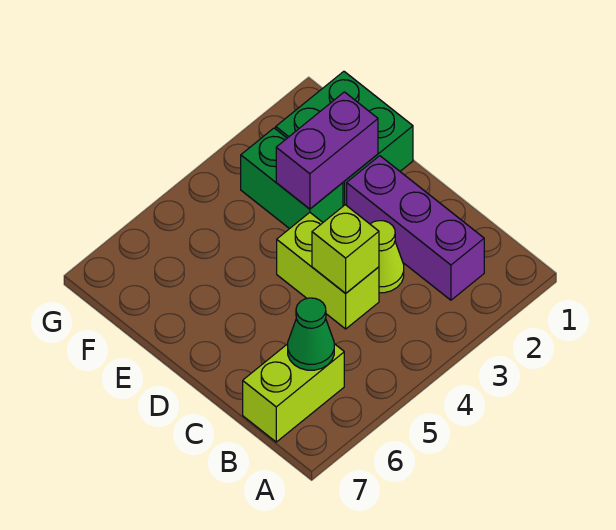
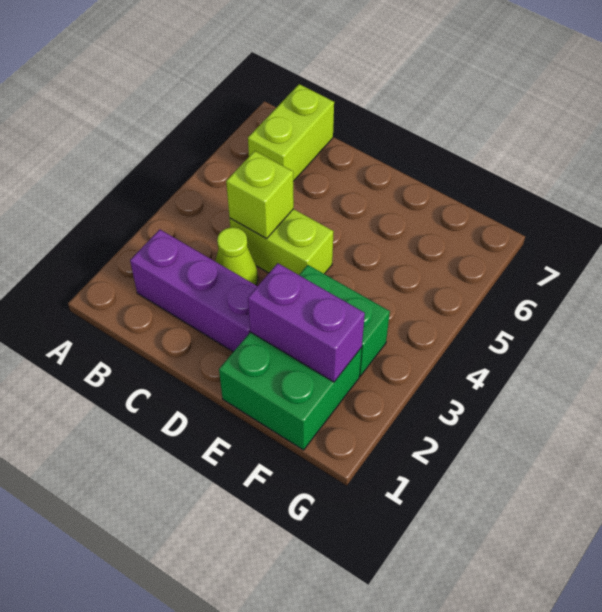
green 1x1 cone [288,298,334,370] -> none
purple 1x2 brick [276,92,378,209] -> purple 1x2 brick turned to [248,263,365,382]

